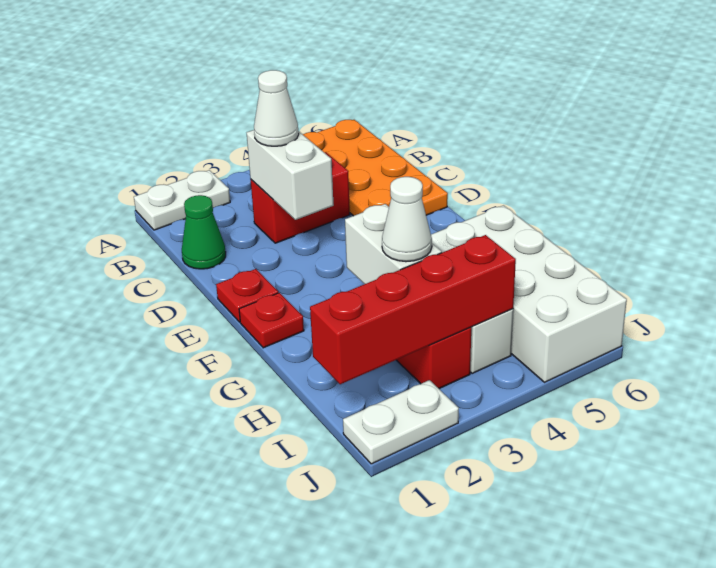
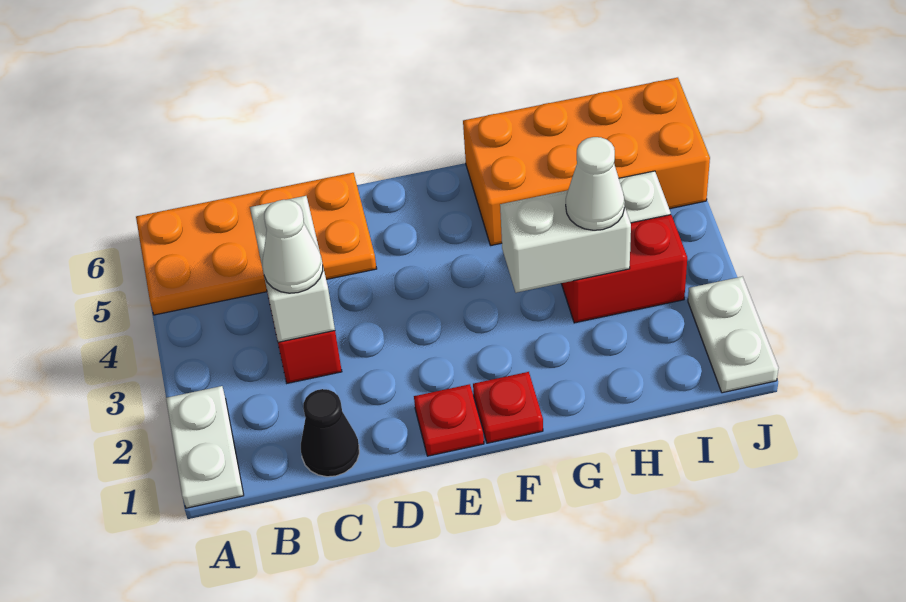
green 1x1 cone [182,195,226,269] -> black 1x1 cone [301,389,359,477]
white 1x2 brick [247,130,334,220] -> white 1x2 brick turned to [250,196,335,342]
white 2x4 brick [431,206,627,382] -> orange 2x4 brick [463,78,710,245]
red 1x4 brick [310,235,516,384] -> none

